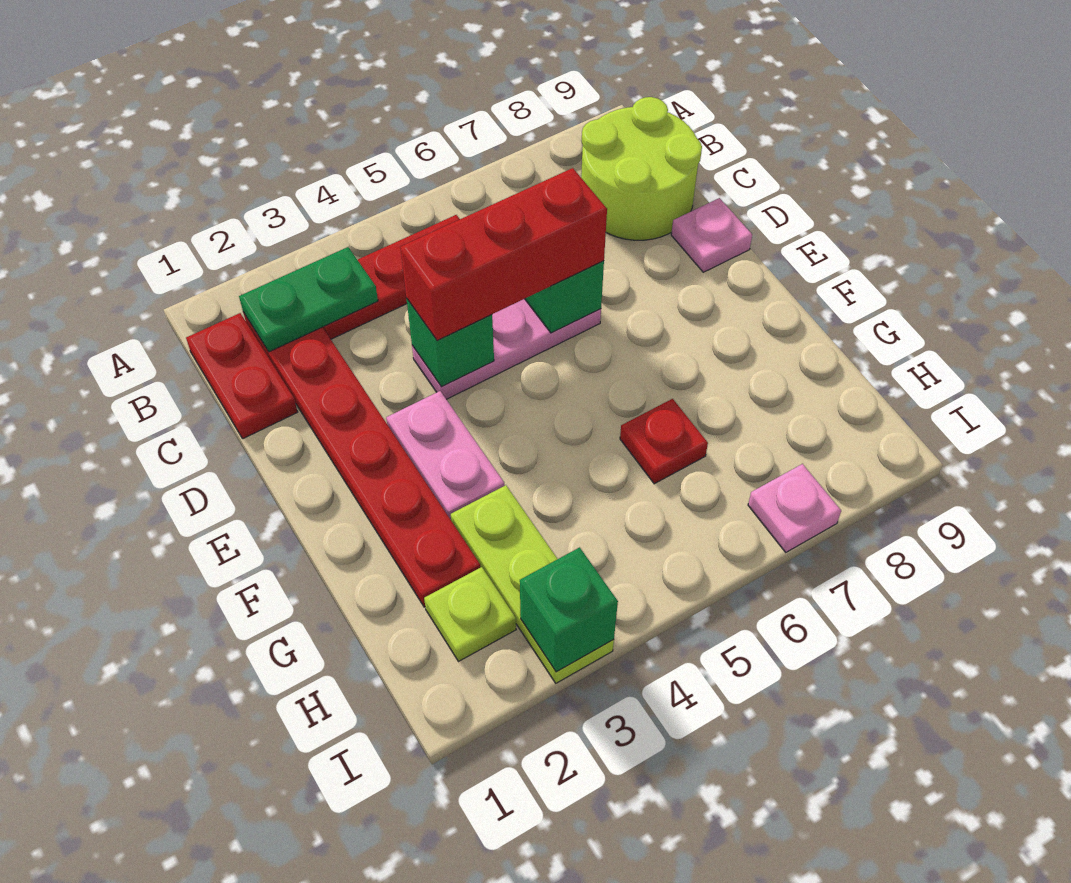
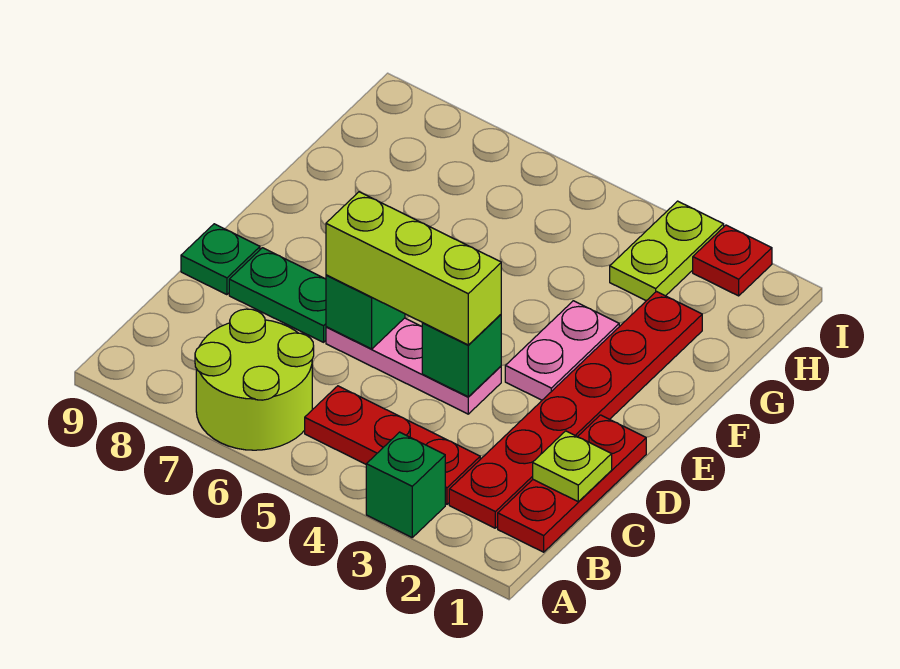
red 1x2 plate [186,313,298,439] -> red 1x3 plate [498,415,646,552]
green 1x2 plate [239,247,378,352] -> green 1x2 plate moved to [229,248,326,342]
lime 2x2 round brick [581,97,702,240] -> lime 2x2 round brick moved to [195,309,314,450]
red 1x3 brick [400,168,607,341] -> lime 1x3 brick [326,192,501,345]
pink 1x1 plate [671,198,752,272] -> green 1x1 plate [181,224,260,295]
lime 1x3 plate [451,485,614,683] -> lime 1x2 plate [610,201,724,301]
red 1x1 plate [620,399,708,484] -> red 1x1 plate moved to [693,225,772,296]
lime 1x1 plate [424,567,516,662] -> lime 1x1 plate moved to [533,431,612,502]
green 1x1 brick [520,547,618,672] -> green 1x1 brick moved to [366,432,445,537]
pink 1x1 plate [748,464,841,552] -> none

